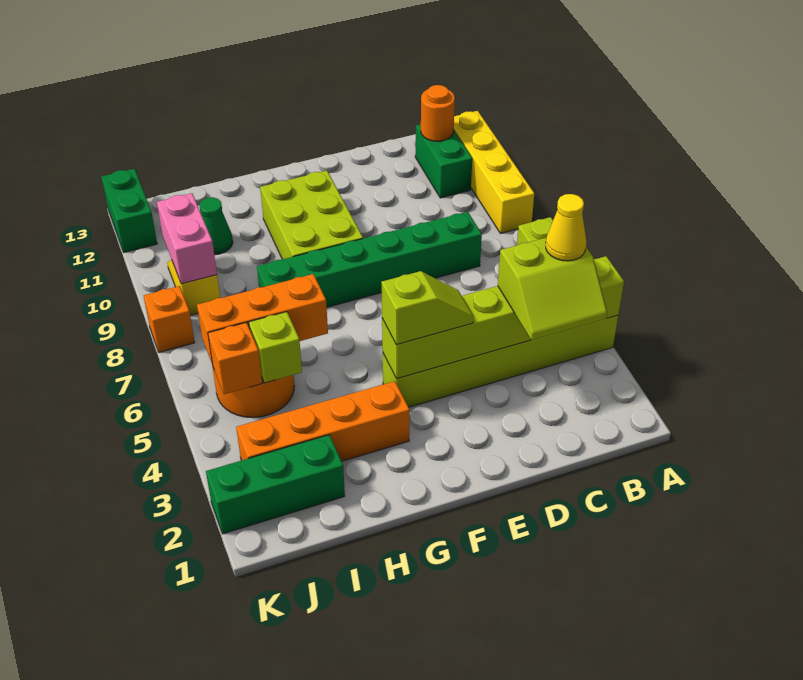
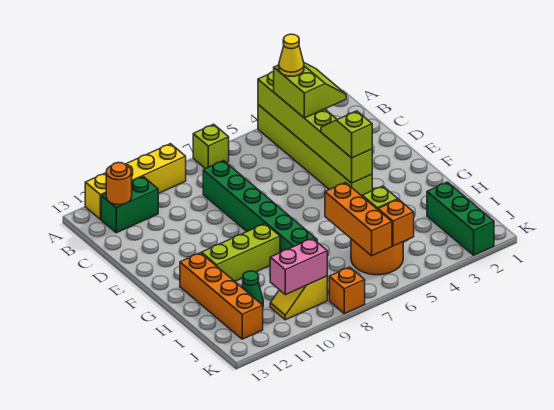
lime 2x3 brick [260,171,363,259] -> lime 1x3 brick [202,224,280,281]
orange 1x4 brick [236,381,410,461] -> orange 1x4 brick moved to [180,253,263,339]
green 1x2 brick [101,169,157,252] -> none

